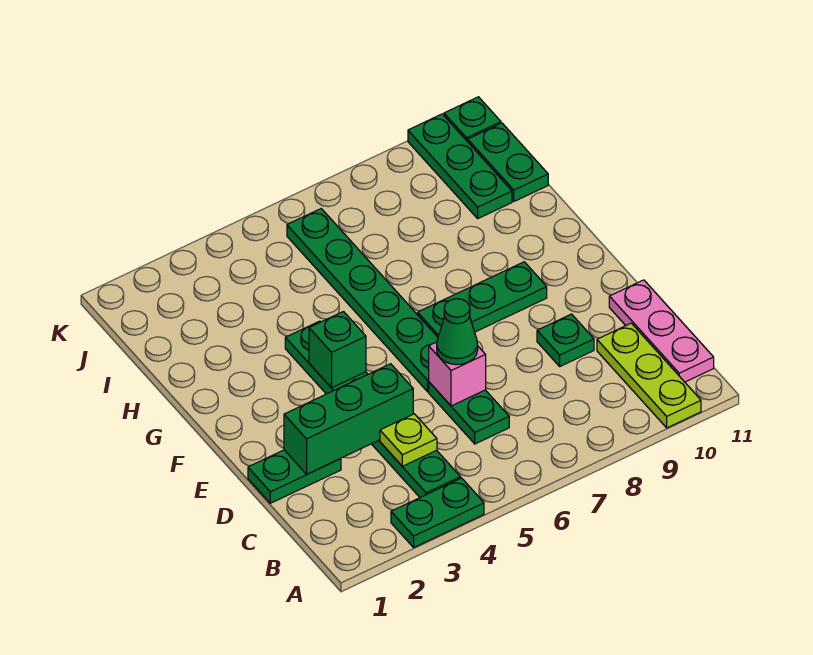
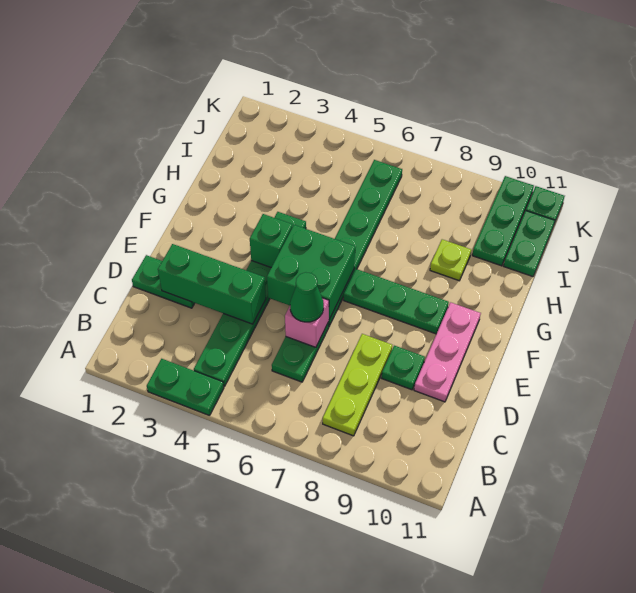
lime 1x3 plate [597,323,701,428] -> lime 1x3 plate moved to [323,334,392,436]
pink 1x3 plate [609,280,714,382] -> pink 1x3 plate moved to [414,302,481,402]
lime 1x1 plate [380,414,437,466] -> lime 1x1 plate moved to [430,239,471,281]
none -> green 2x2 brick [267,225,355,319]

